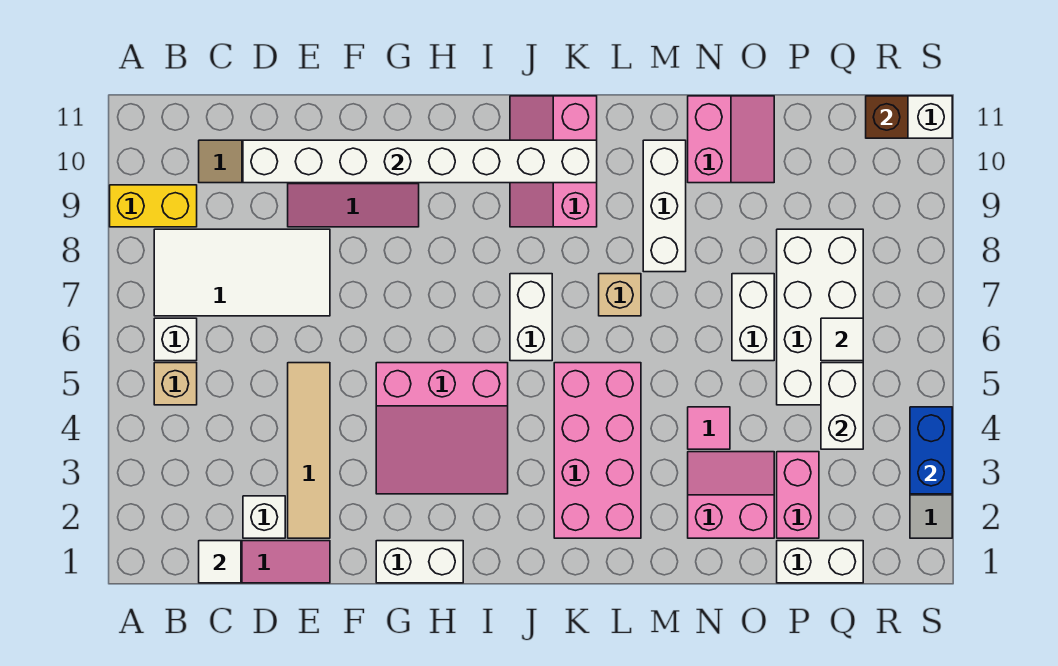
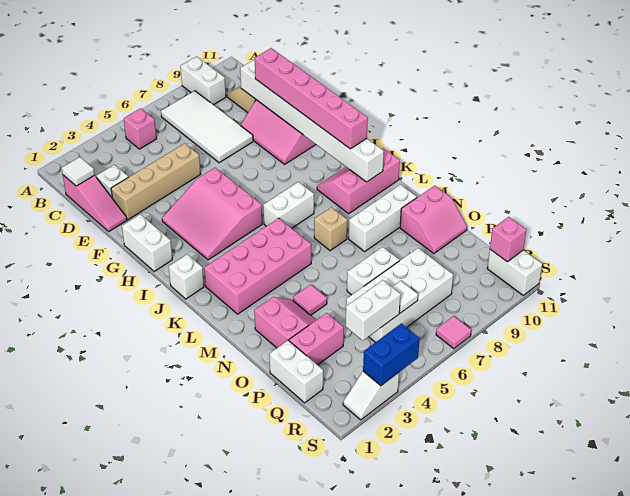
yellow 1x2 brick [110,185,197,227] -> white 1x2 brick [180,56,226,105]
tan 1x1 brick [154,363,197,405] -> pink 1x1 brick [124,108,157,149]
white 1x1 brick [154,318,197,361] -> white 1x1 brick moved to [169,254,204,299]
tan 1x4 tile [288,363,330,538] -> tan 1x4 brick [111,143,200,220]
none -> pink 1x6 brick [255,48,368,149]
brown 1x1 brick [866,96,908,138] -> pink 1x1 brick [490,217,526,262]
none -> pink 1x1 tile [436,316,471,349]

